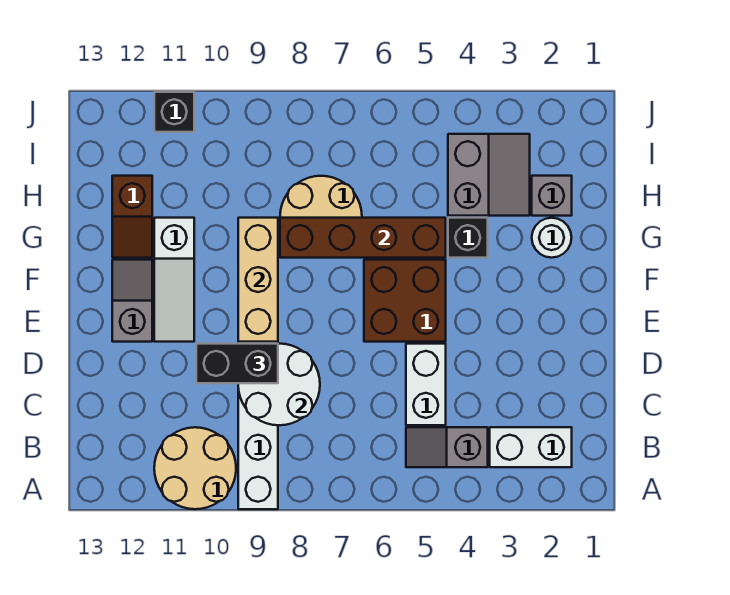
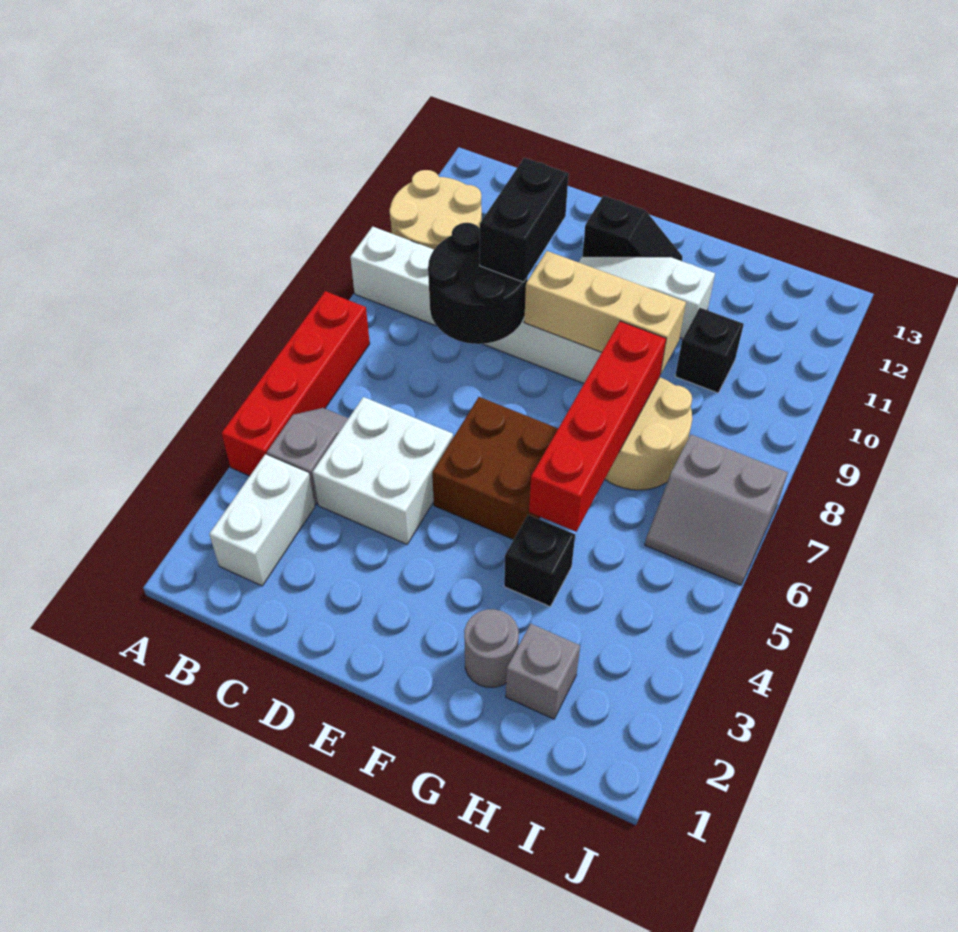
none -> red 1x4 brick [222,291,370,476]
white 1x2 brick [406,344,446,425] -> white 2x2 brick [313,397,453,544]
white 2x2 round brick [238,344,320,425] -> black 2x2 round brick [428,223,527,344]
grey 1x2 slope [112,260,152,342] -> black 1x2 slope [582,195,683,261]
white 1x1 round brick [532,218,572,258] -> grey 1x1 round brick [464,609,519,687]
brown 1x4 brick [280,218,446,258] -> red 1x4 brick [529,321,666,532]
brown 1x2 slope [112,176,152,258] -> none
grey 2x2 slope [448,134,530,216] -> grey 2x2 slope moved to [645,435,788,585]
black 1x1 brick [154,92,194,132] -> black 1x1 brick moved to [675,308,744,393]

